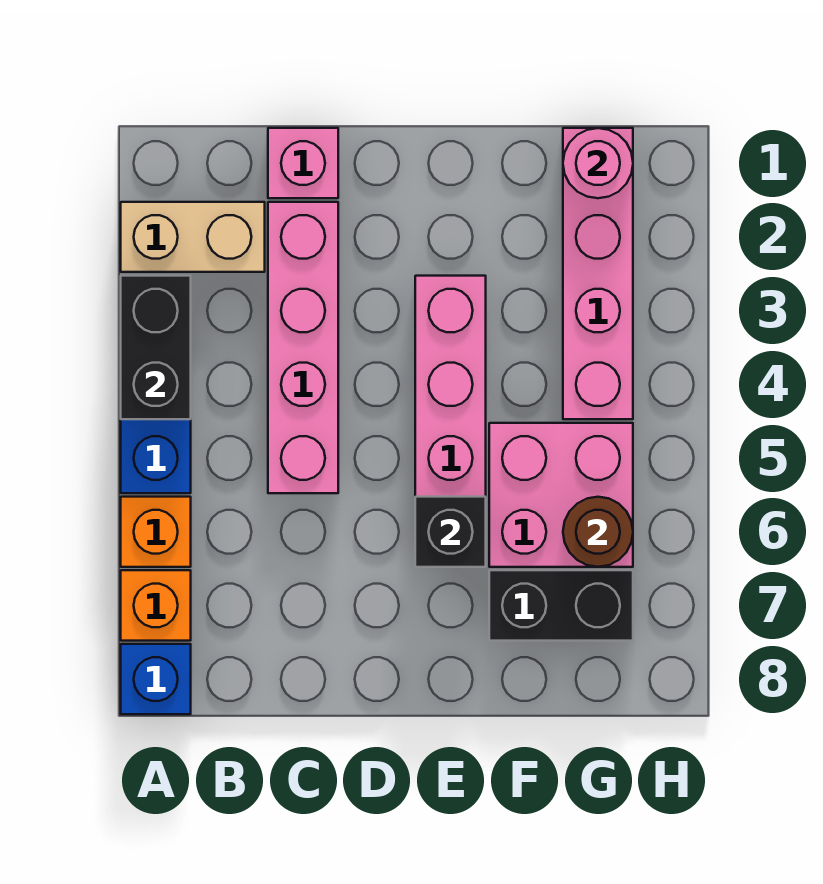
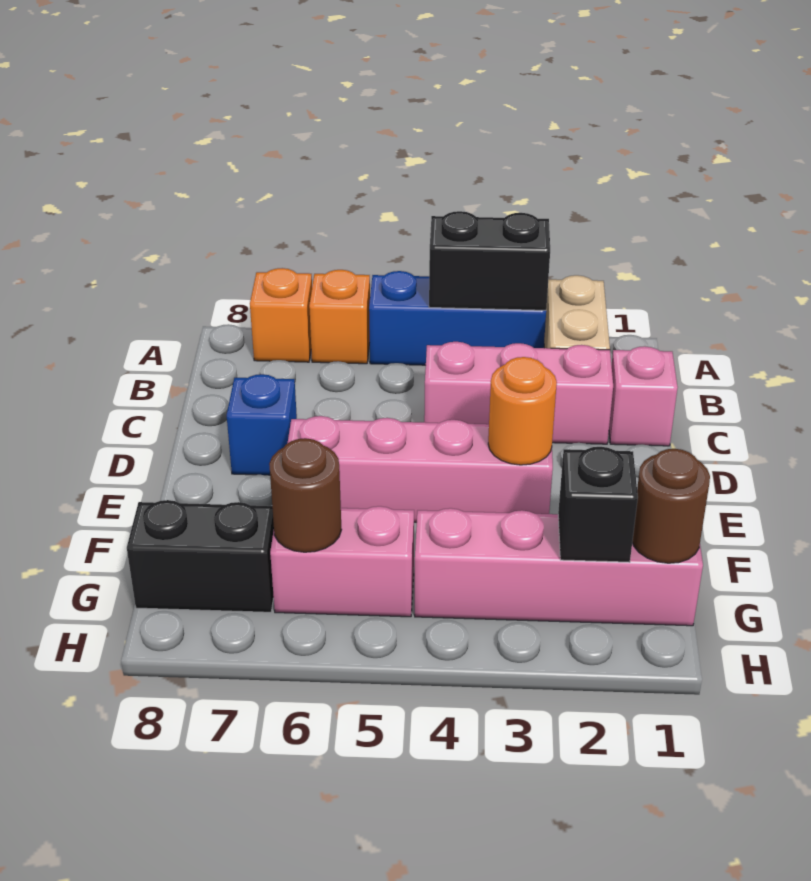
blue 1x1 brick [121,644,191,714] -> blue 1x1 brick moved to [227,374,297,475]
pink 1x4 brick [268,202,338,493] -> pink 1x3 brick [424,342,613,444]
none -> orange 1x1 round brick [488,357,557,465]
black 1x1 brick [415,497,486,567] -> black 1x1 brick moved to [558,447,638,562]
pink 2x2 brick [489,423,633,567] -> pink 1x2 brick [270,506,414,617]
black 1x2 brick [489,570,633,641] -> black 1x2 brick turned to [127,500,274,612]
pink 1x1 round brick [563,128,633,198] -> brown 1x1 round brick [632,449,710,563]

